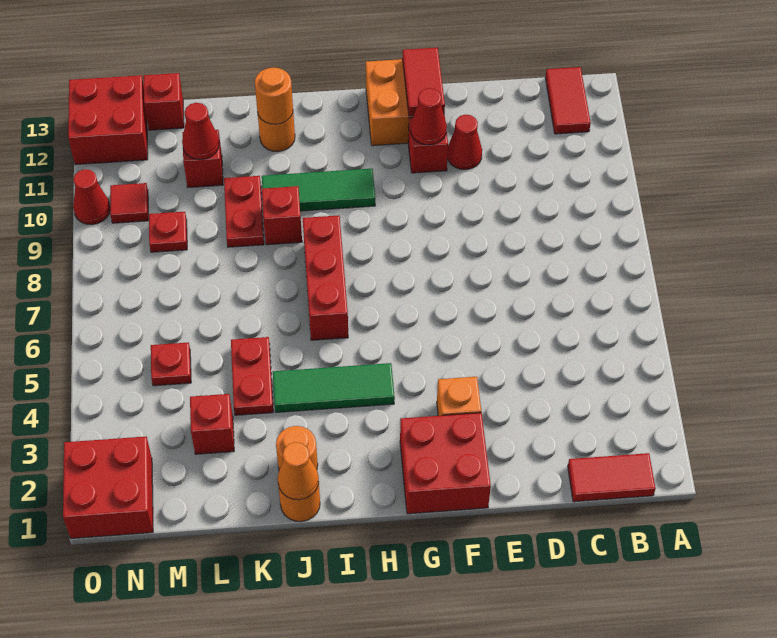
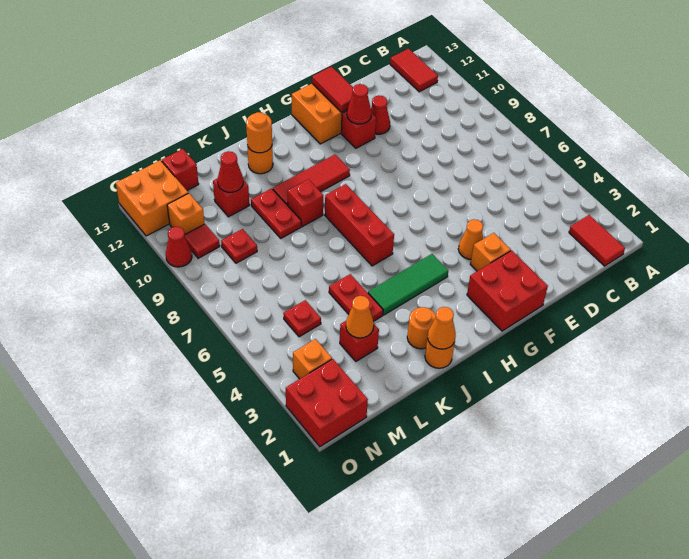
red 1x2 tile [568,453,656,502] -> red 1x2 tile turned to [569,215,625,266]
none -> orange 1x1 cone [458,219,483,259]
green 1x3 tile [262,169,375,211] -> red 1x3 tile [273,155,350,206]
none -> orange 1x1 cone [346,296,374,338]
none -> orange 1x1 brick [293,339,332,379]
none -> orange 1x1 brick [167,193,205,234]
red 2x2 brick [68,75,148,165] -> orange 2x2 brick [116,160,188,236]

